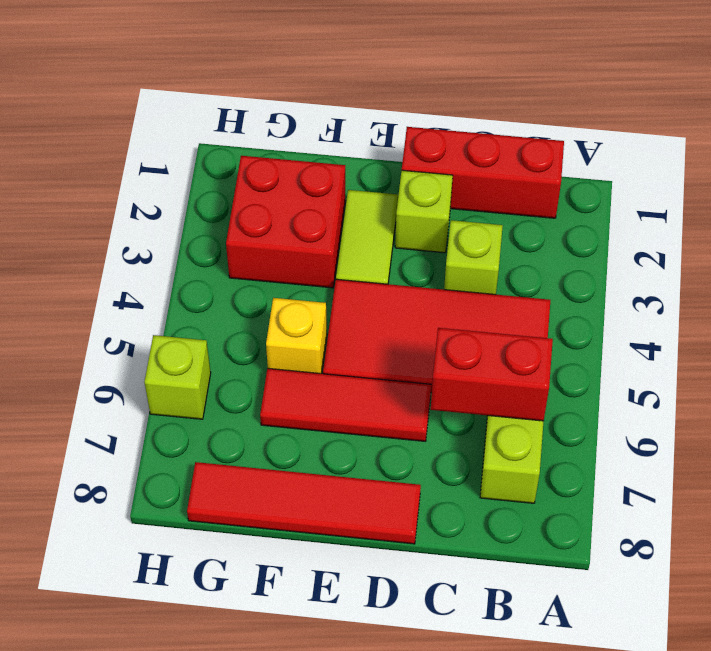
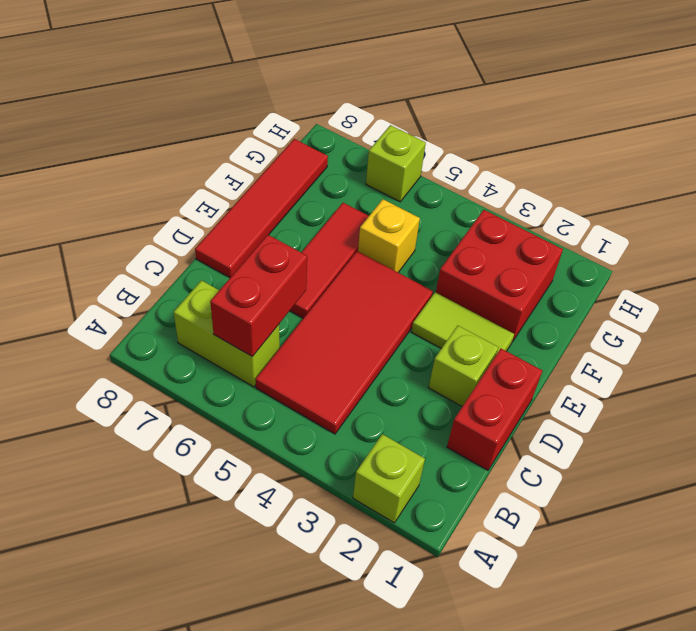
red 1x3 brick [402,127,564,218] -> red 1x2 brick [447,349,542,470]
lime 1x1 brick [444,220,503,294] -> lime 1x1 brick moved to [353,434,425,523]

